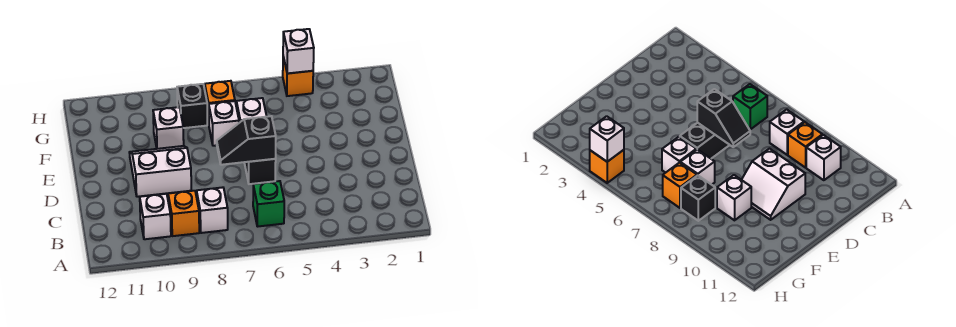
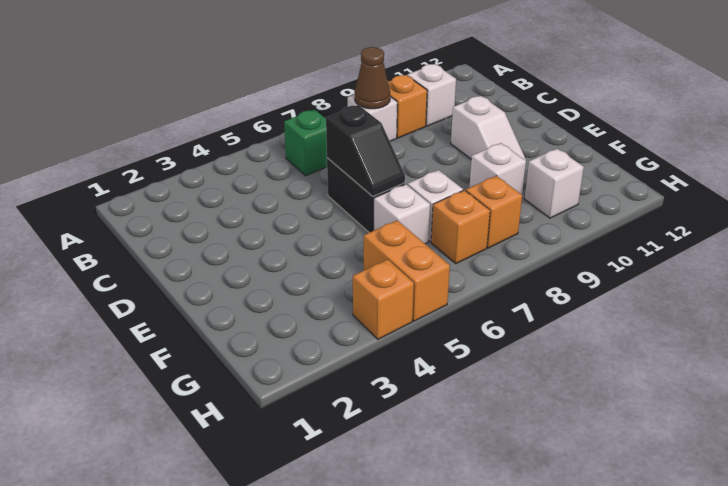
none -> brown 1x1 cone [354,47,390,109]
black 1x2 slope [217,116,276,165] -> black 1x2 slope turned to [326,105,405,196]
white 2x2 slope [129,146,191,197] -> white 1x2 slope [451,96,526,160]
none -> orange 1x2 brick [364,220,450,321]
black 1x1 brick [177,84,207,128] -> orange 1x1 brick [466,176,522,248]
white 1x1 brick [283,29,314,73] -> white 1x1 brick moved to [525,149,584,218]

